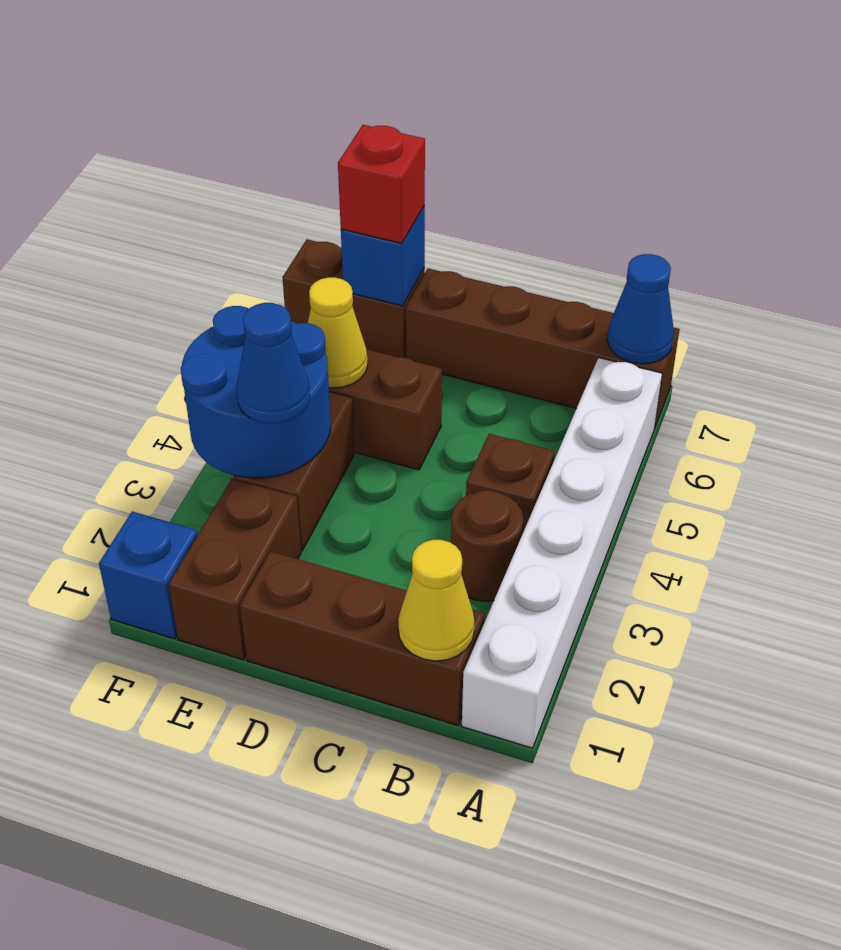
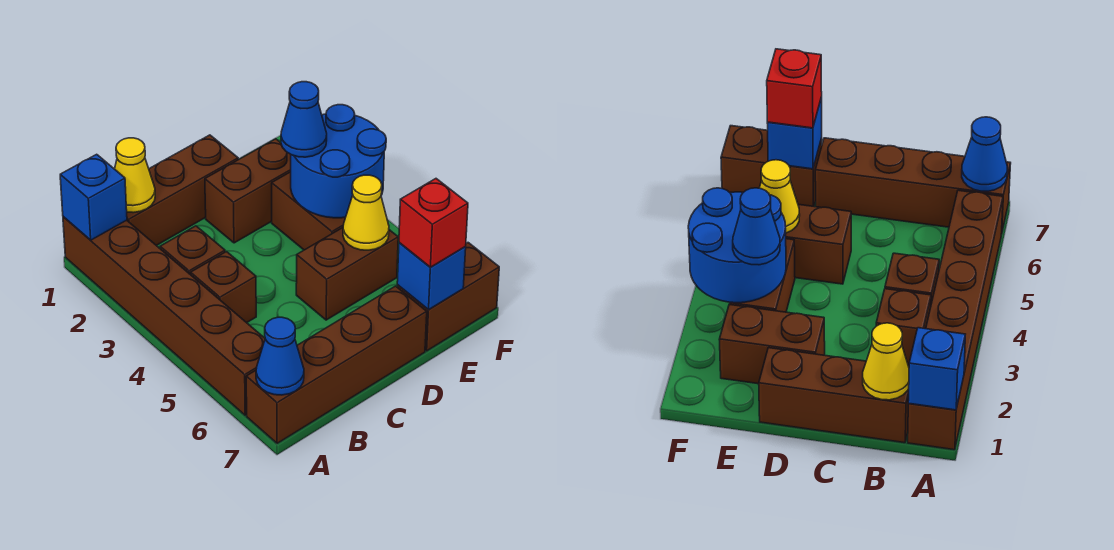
white 1x6 brick [462,358,662,748] -> brown 1x6 brick [63,217,265,415]
brown 1x1 round brick [451,490,523,602] -> brown 1x1 brick [160,226,225,275]
brown 1x2 brick [169,479,301,660] -> brown 1x2 brick turned to [205,139,291,243]
blue 1x1 brick [99,511,198,639] -> blue 1x1 brick moved to [60,154,127,240]

